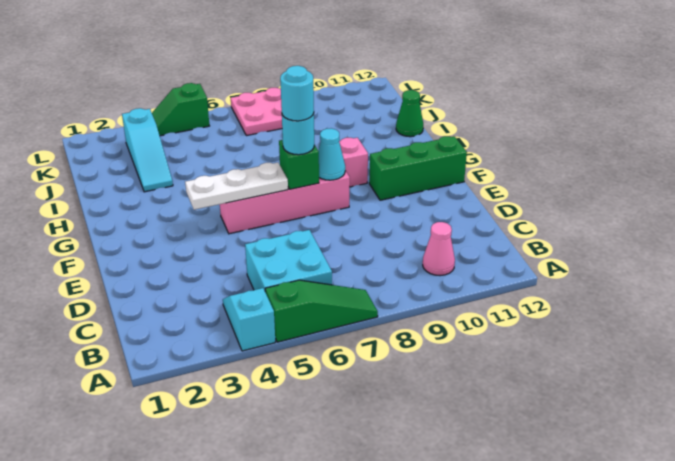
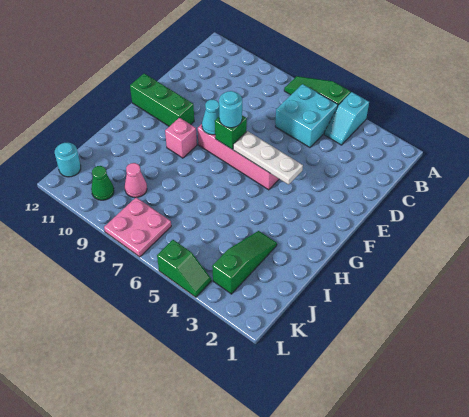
pink 1x1 cone [423,222,455,276] -> pink 1x1 cone moved to [125,163,147,198]
cyan 1x1 round brick [280,66,314,121] -> cyan 1x1 round brick moved to [55,143,81,177]
cyan 1x3 slope [122,108,173,192] -> green 1x3 slope [212,231,277,294]
green 1x1 cone [396,90,423,137] -> green 1x1 cone moved to [91,166,114,200]

